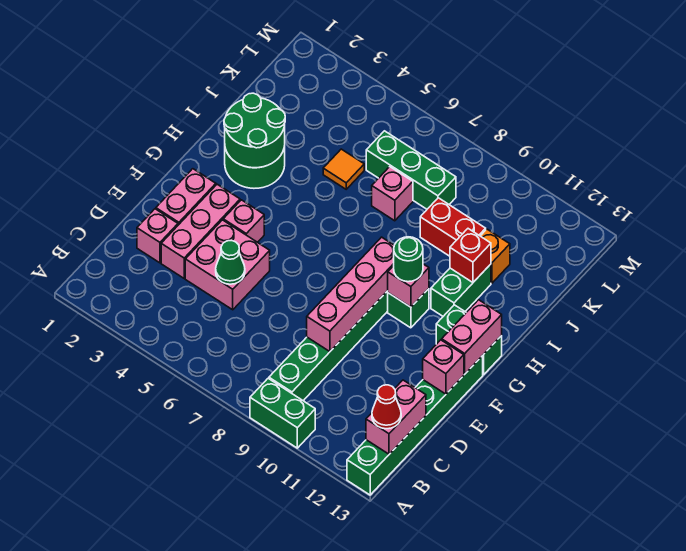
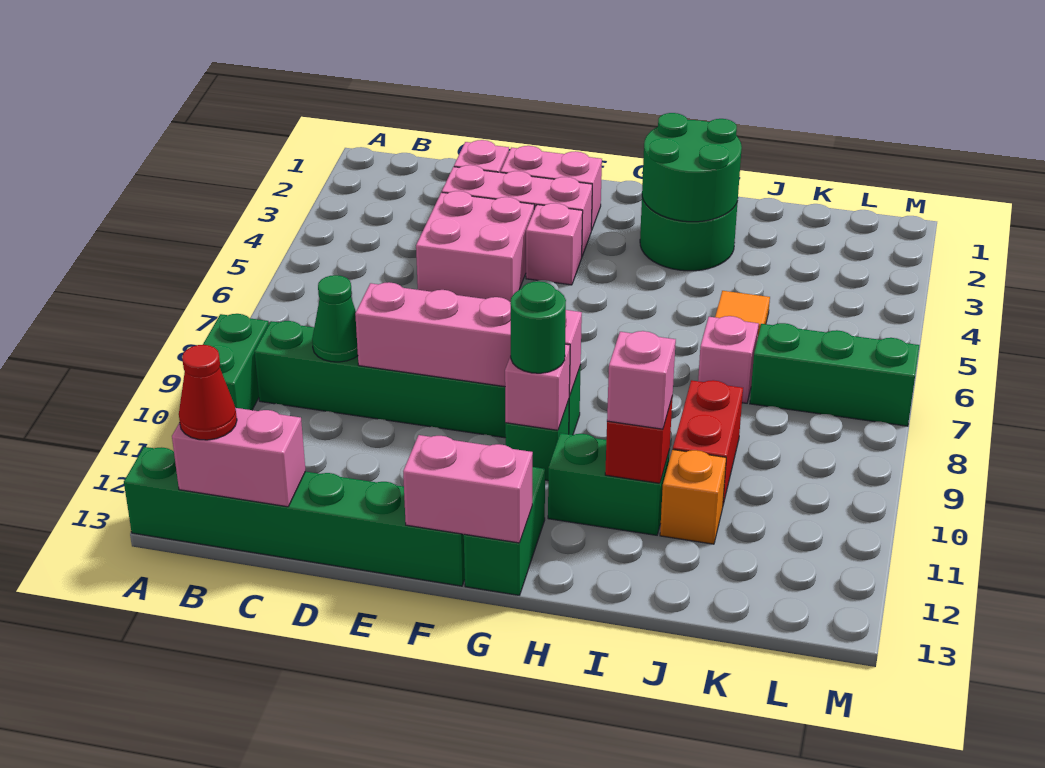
green 1x1 cone [216,241,245,284] -> green 1x1 cone moved to [312,275,358,362]
pink 1x1 brick [423,340,464,394] -> pink 1x1 brick moved to [607,331,676,429]
green 1x3 brick [366,131,456,209] -> green 1x3 brick turned to [750,323,919,426]

